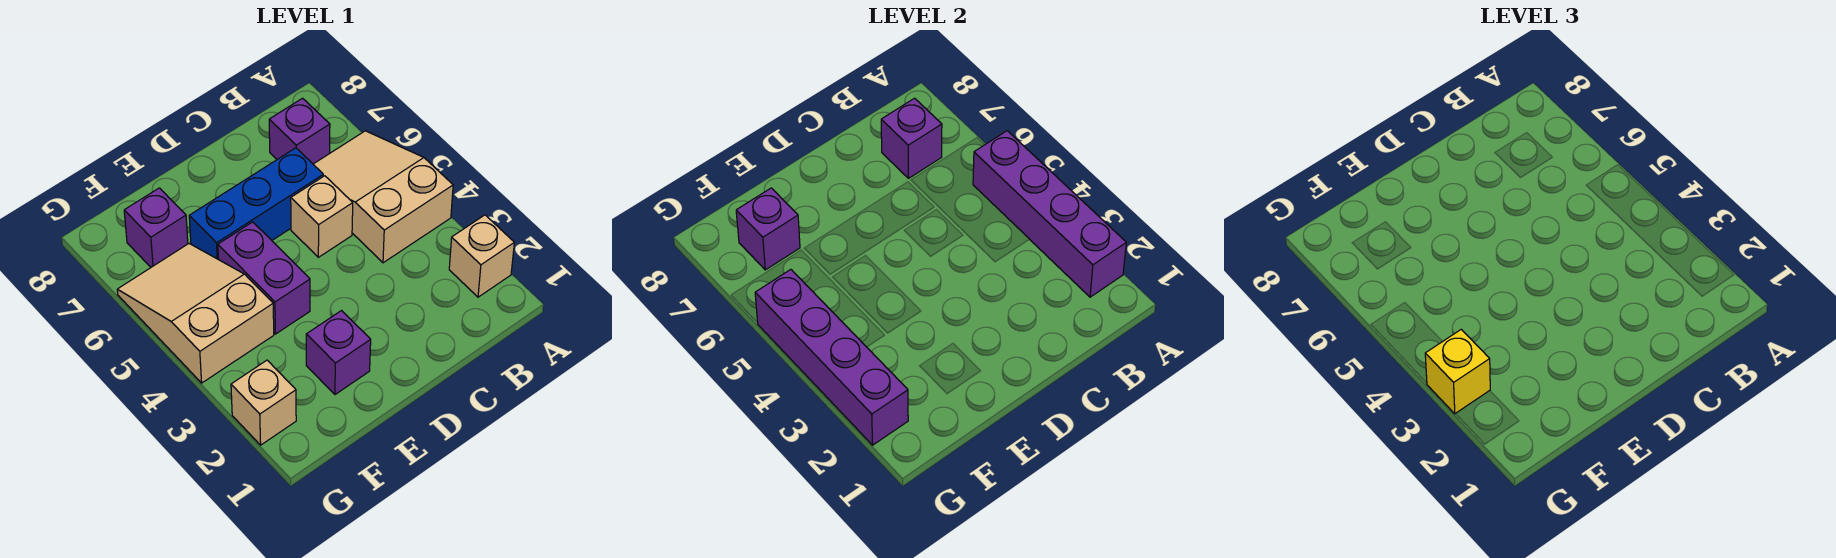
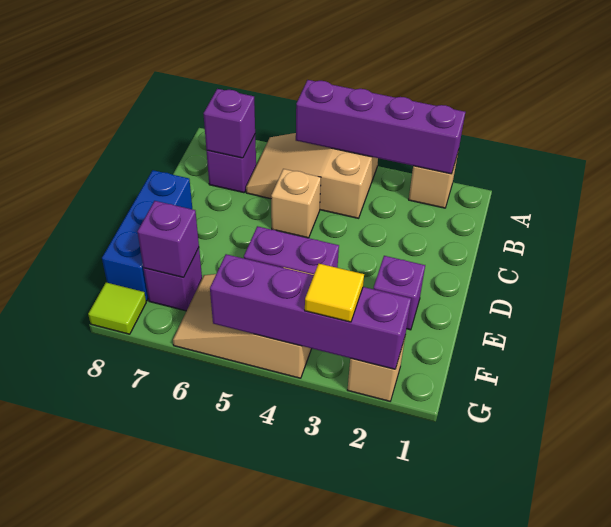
blue 1x3 brick [189,148,323,260] -> blue 1x3 brick moved to [102,170,192,301]
yellow 1x1 brick [1425,329,1490,414] -> yellow 1x1 tile [305,264,364,322]
none -> lime 1x1 tile [88,283,146,334]

